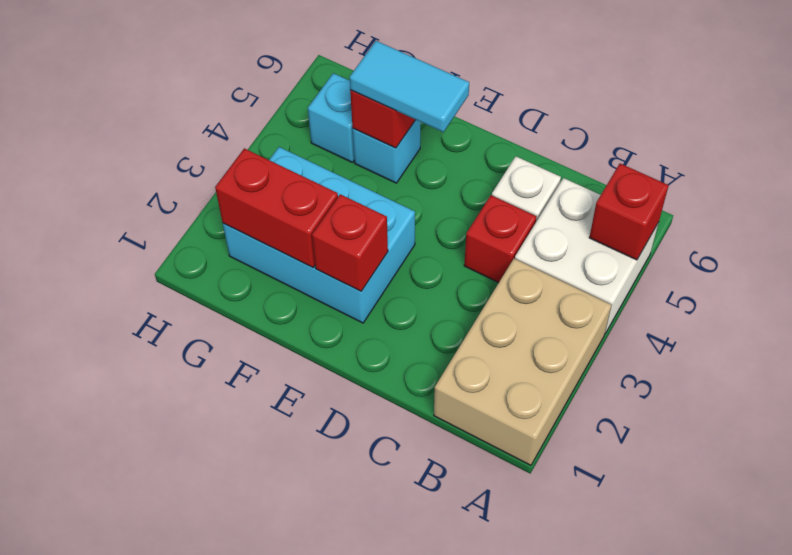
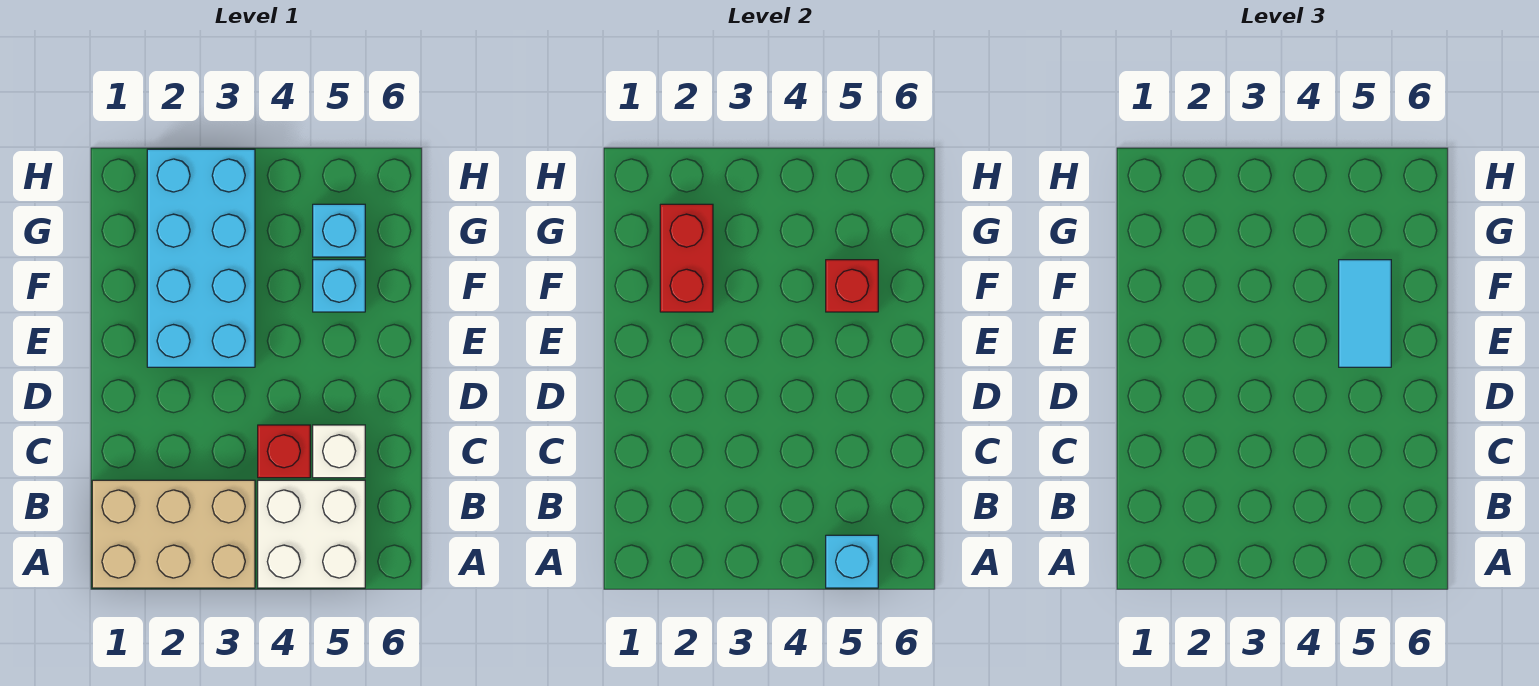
red 1x1 brick [589,164,669,260] -> cyan 1x1 brick [826,535,878,588]
cyan 2x3 brick [223,147,415,323] -> cyan 2x4 brick [147,149,255,367]
red 1x1 brick [312,194,388,291] -> none

